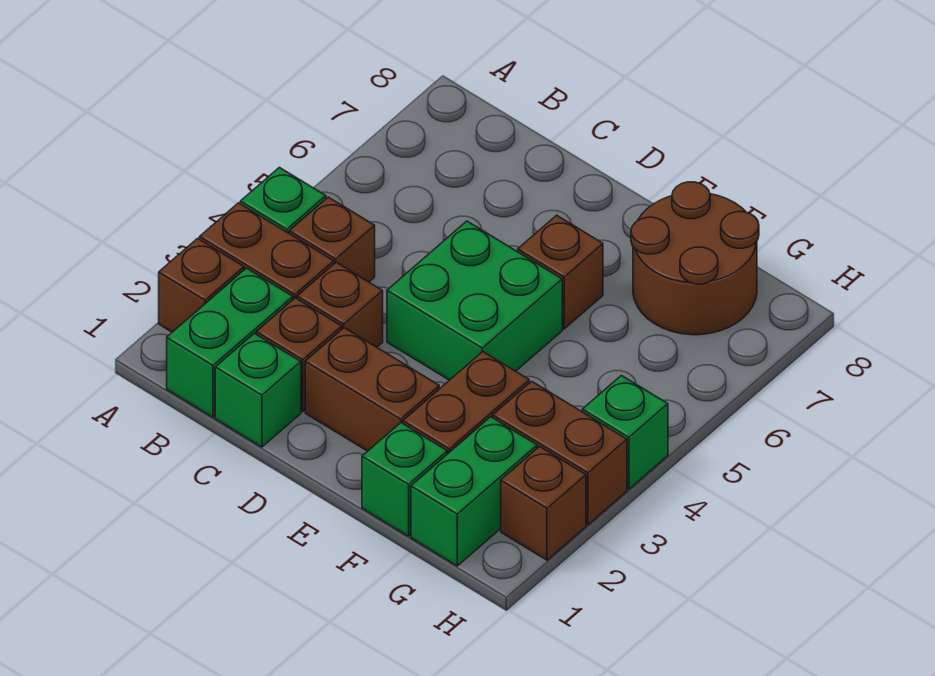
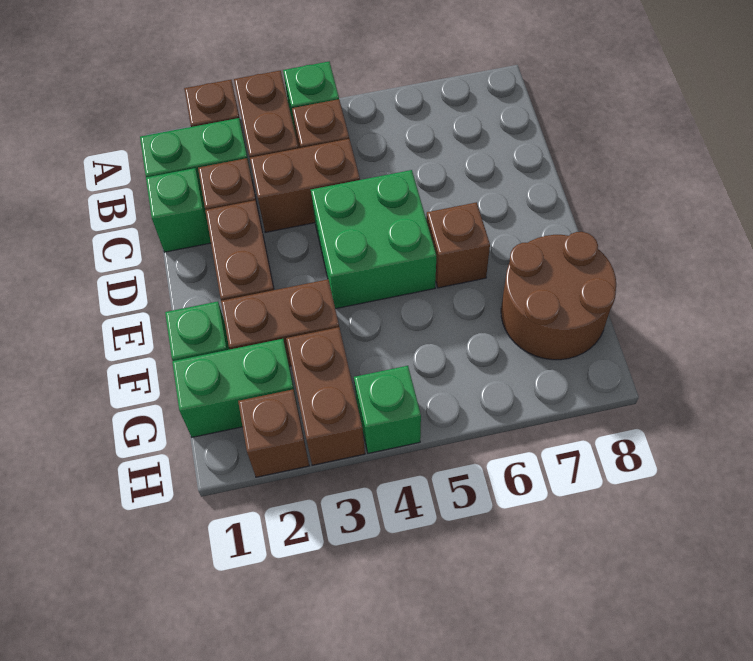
brown 1x1 brick [297,262,383,347] -> brown 1x2 brick [250,139,360,232]

